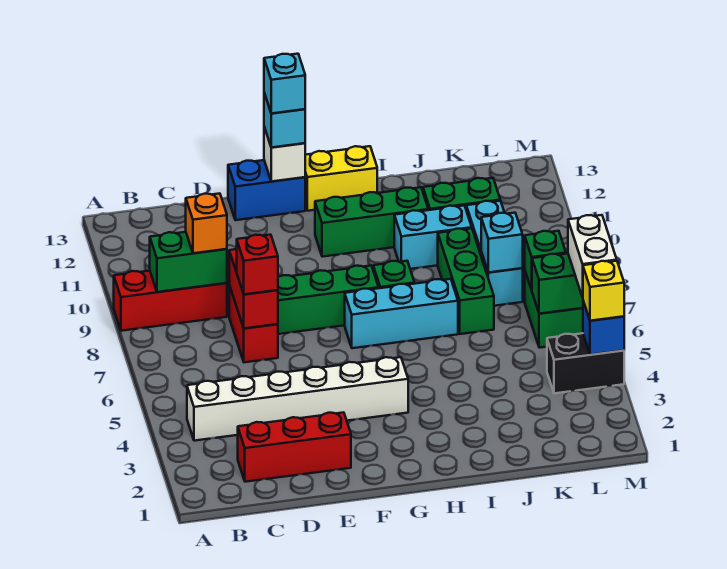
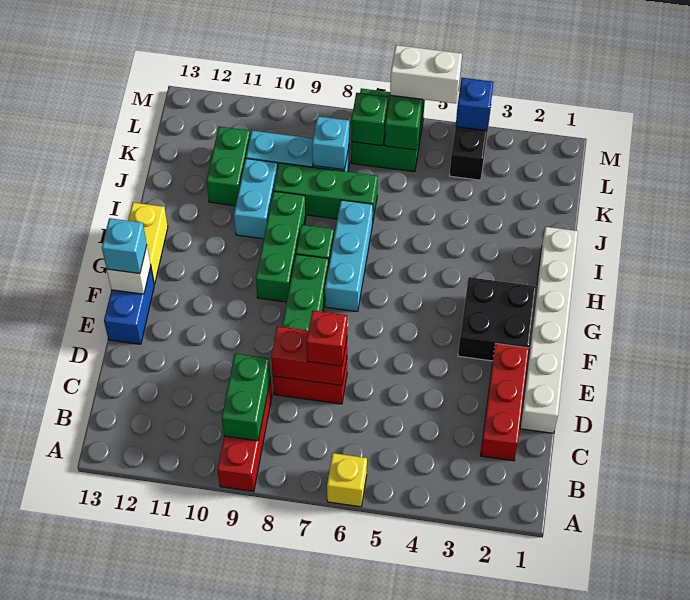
white 1x6 brick [187,357,408,441] -> white 1x6 brick moved to [520,227,578,433]
orange 1x1 brick [186,193,227,253] -> none
none -> black 2x2 brick [458,277,537,361]
cyan 1x1 brick [264,54,305,113] -> none
green 1x3 brick [315,187,428,257] -> green 1x3 brick moved to [256,191,306,302]
yellow 1x1 brick [583,261,624,321] -> yellow 1x1 brick moved to [327,453,367,507]

